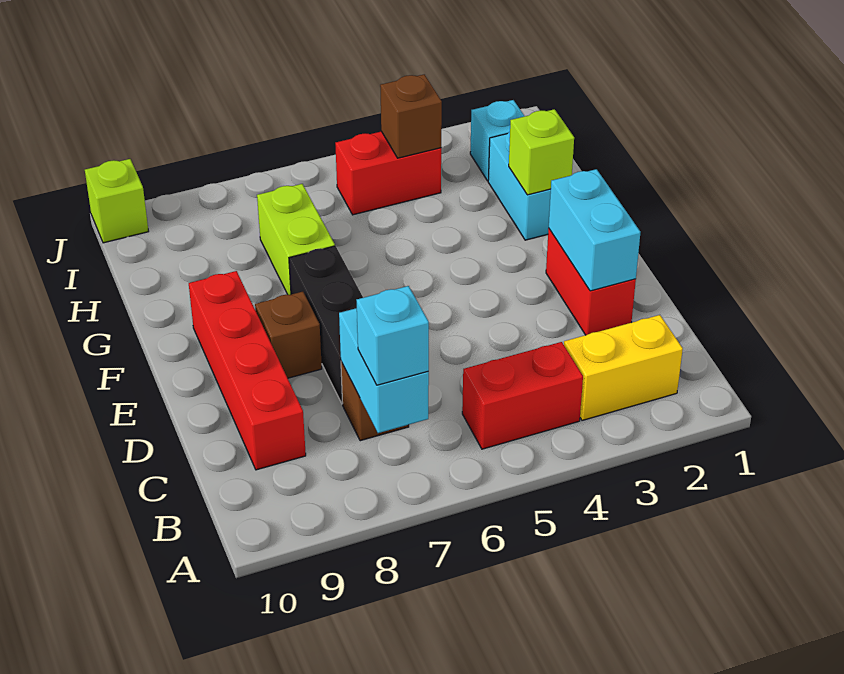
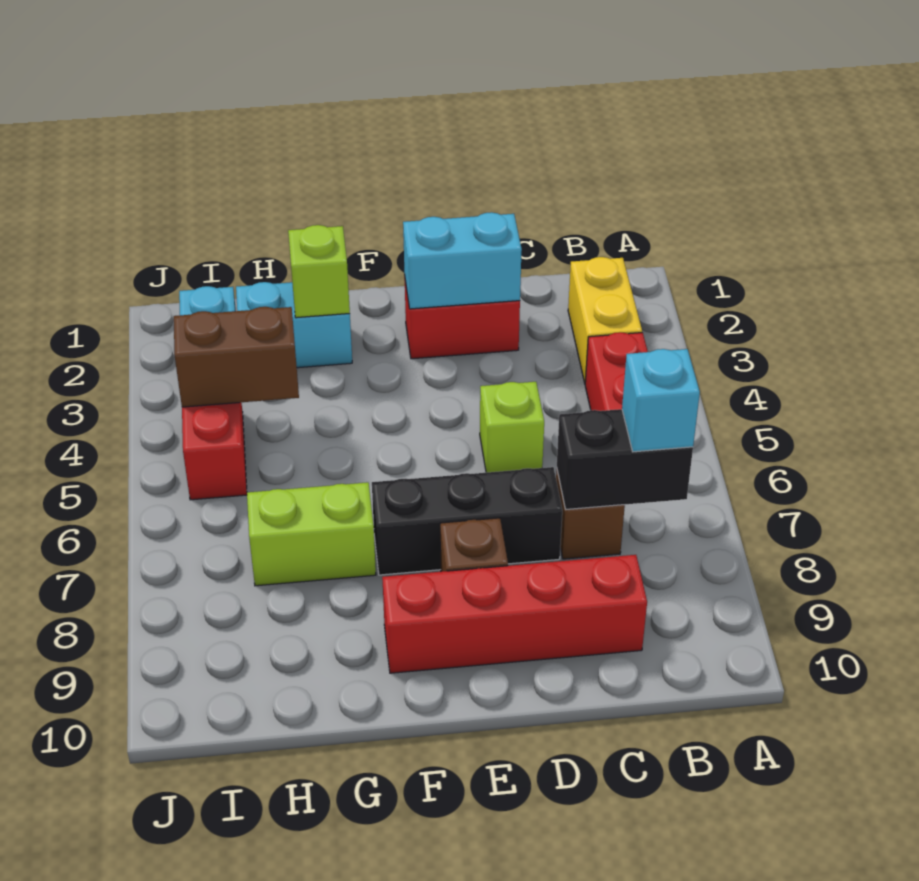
cyan 1x2 brick [339,308,429,433] -> black 1x2 brick [557,409,693,510]
brown 1x1 brick [380,74,442,158] -> brown 1x2 brick [174,307,299,407]
lime 1x1 brick [85,159,149,243] -> lime 1x1 brick moved to [480,382,544,473]

